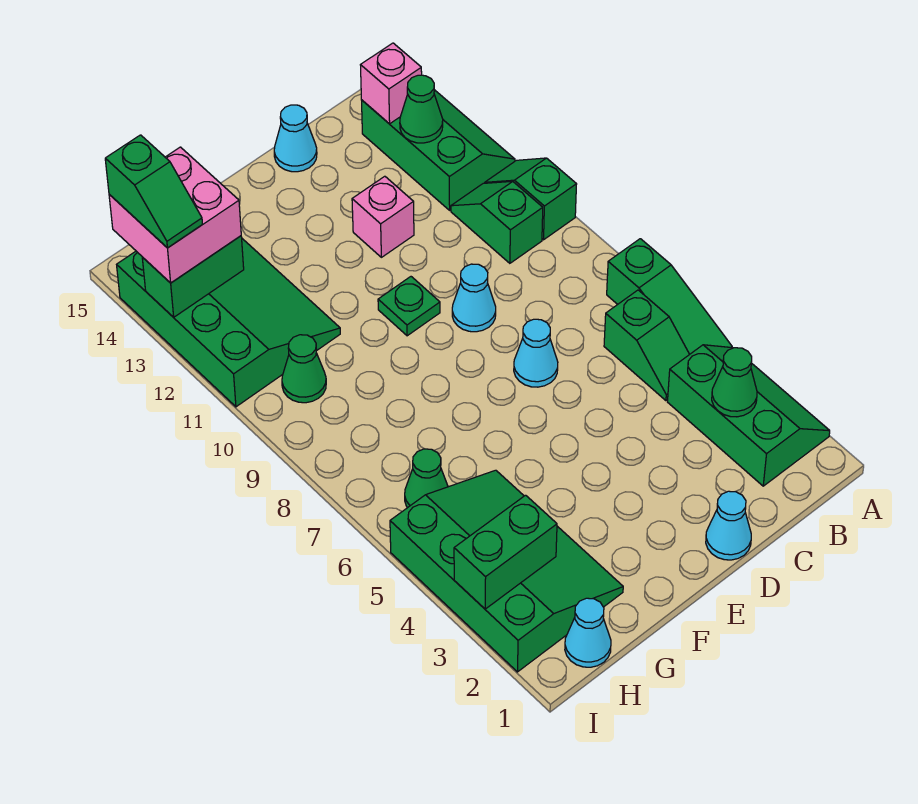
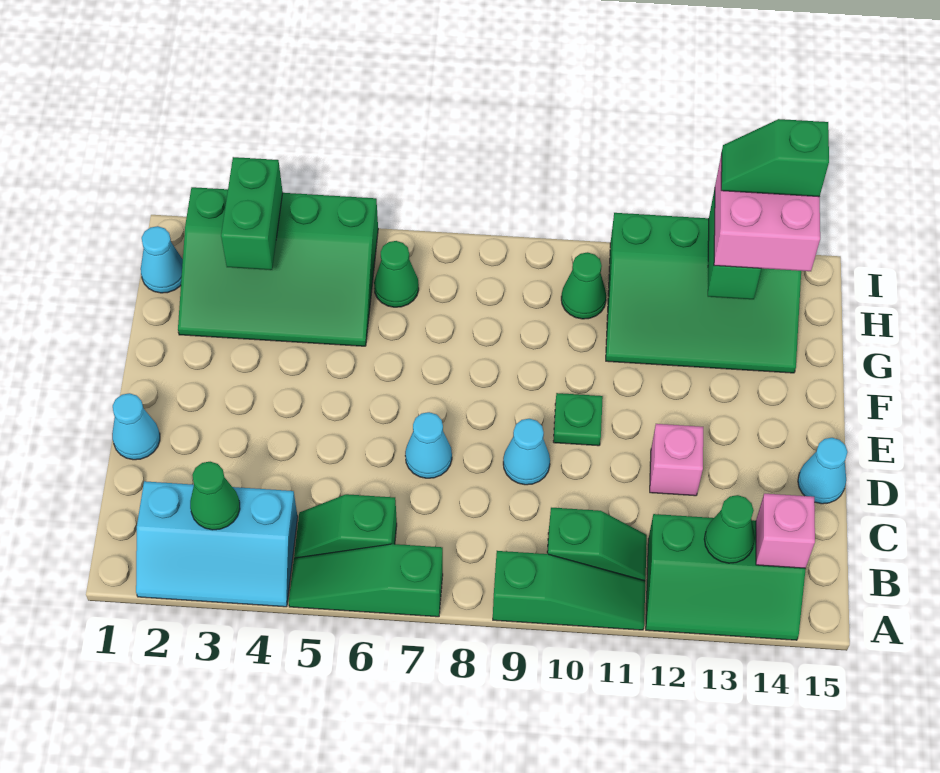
green 2x3 slope [668,345,830,486] -> cyan 2x3 slope [136,481,298,607]
green 1x2 slope [485,158,577,240] -> green 1x3 slope [493,551,645,630]

